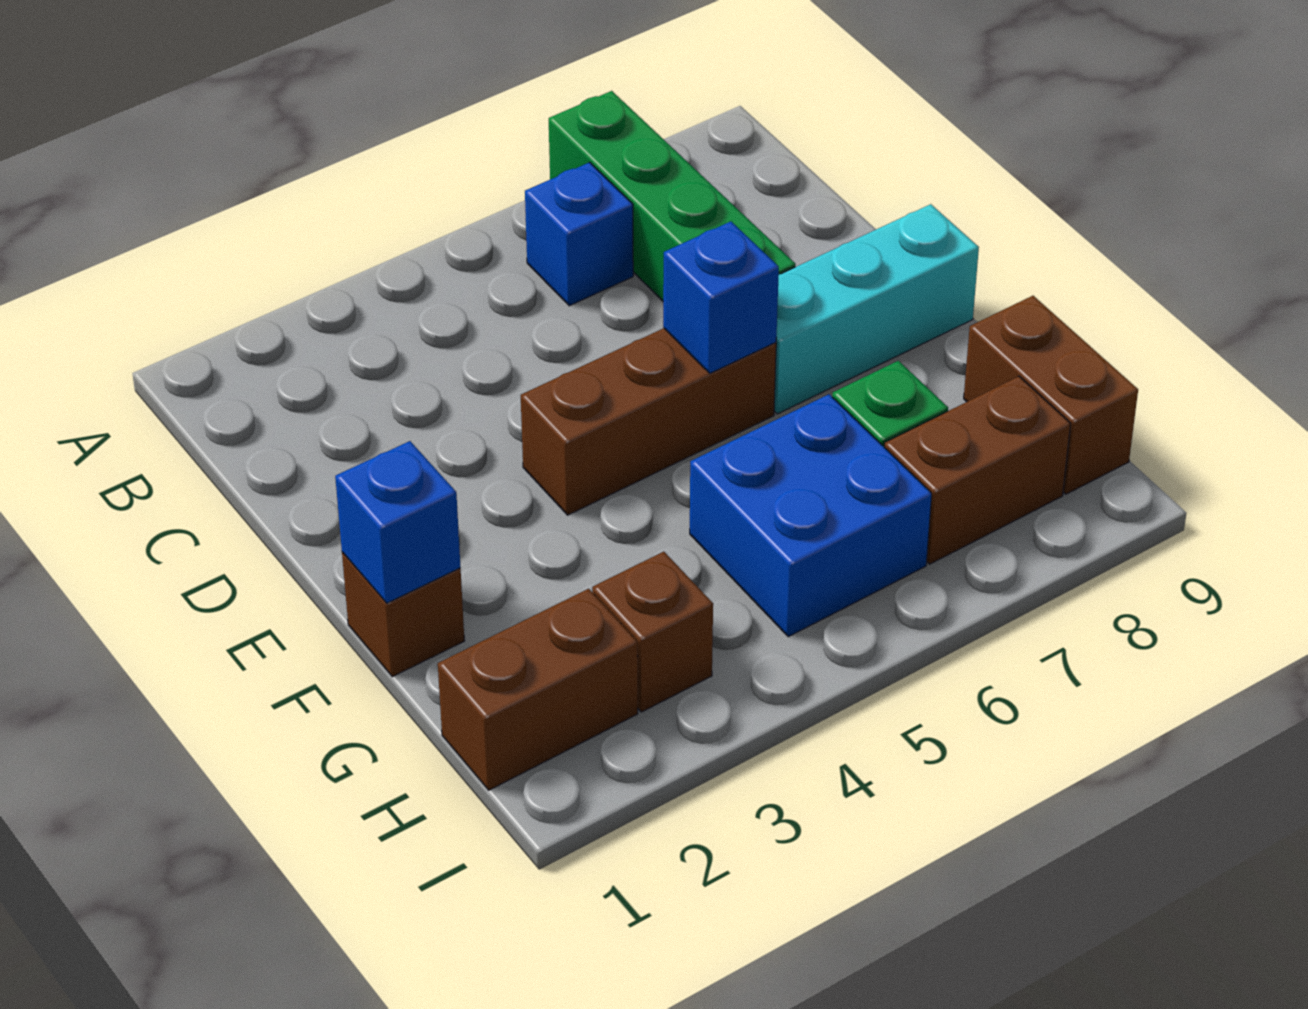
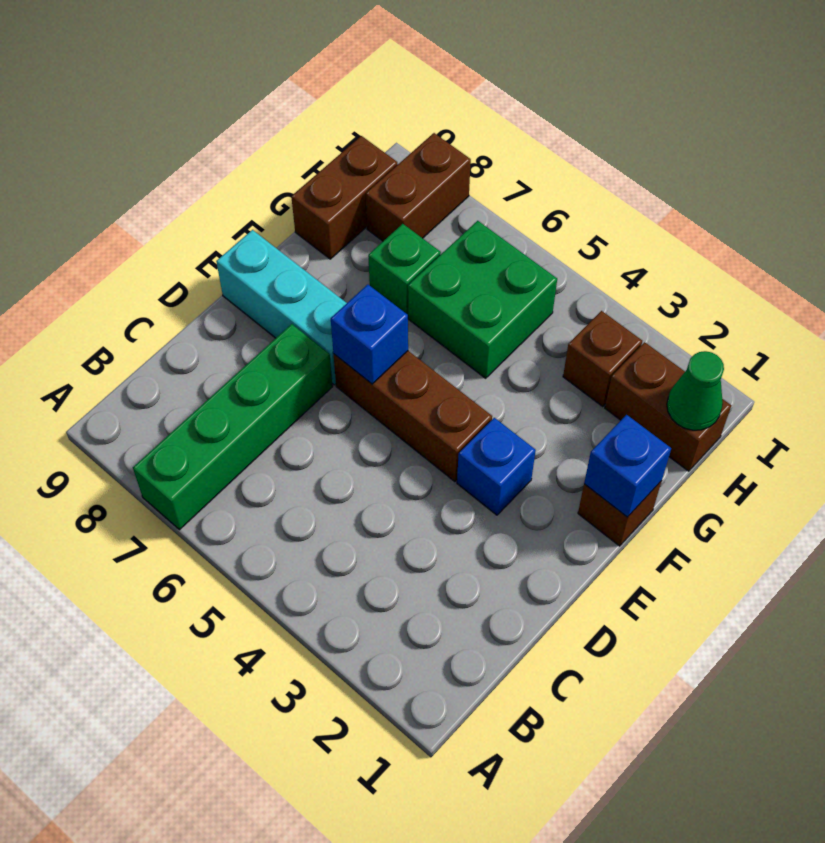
blue 1x1 brick [525,162,633,306] -> blue 1x1 brick moved to [457,418,536,515]
blue 2x2 brick [690,394,932,637] -> green 2x2 brick [408,221,557,378]
none -> green 1x1 cone [667,351,724,430]
brown 1x2 brick [884,376,1071,564] -> brown 1x2 brick turned to [366,133,471,241]

